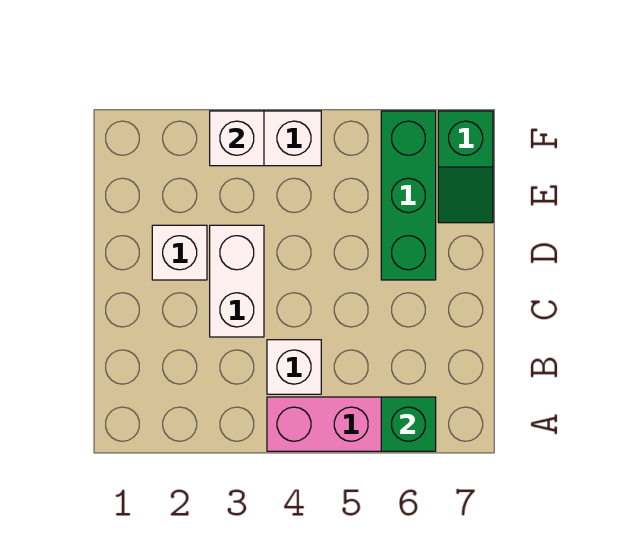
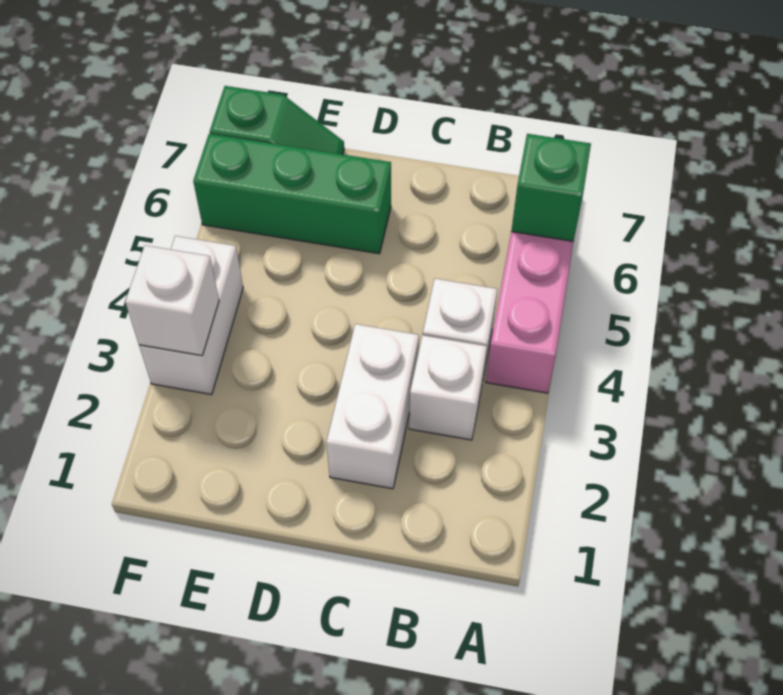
white 1x2 brick [210,225,264,337] -> white 1x2 brick turned to [326,324,419,489]
white 1x1 brick [152,225,207,280] -> white 1x1 brick moved to [409,335,487,440]

